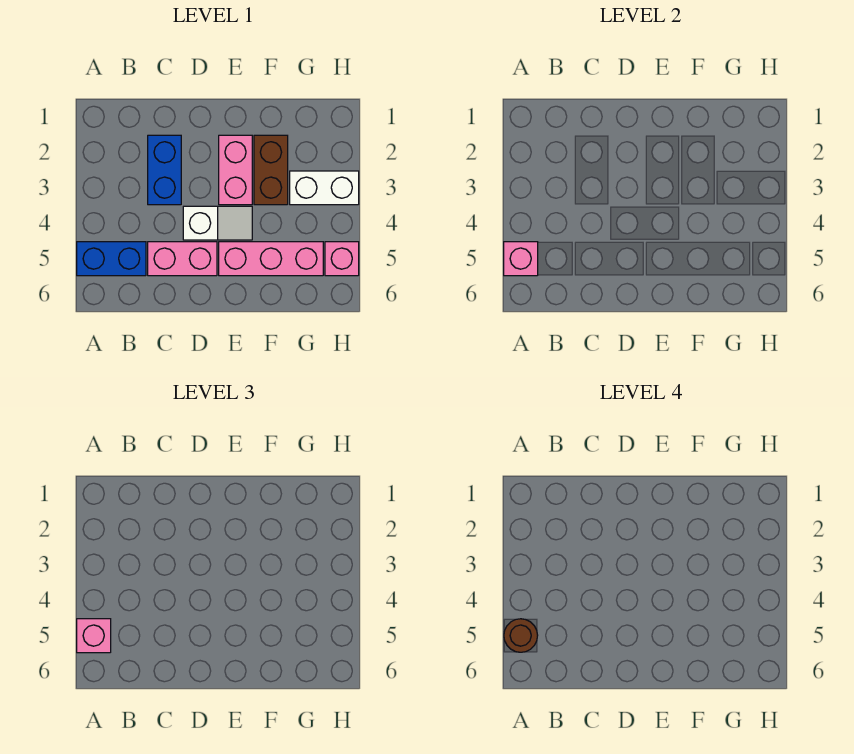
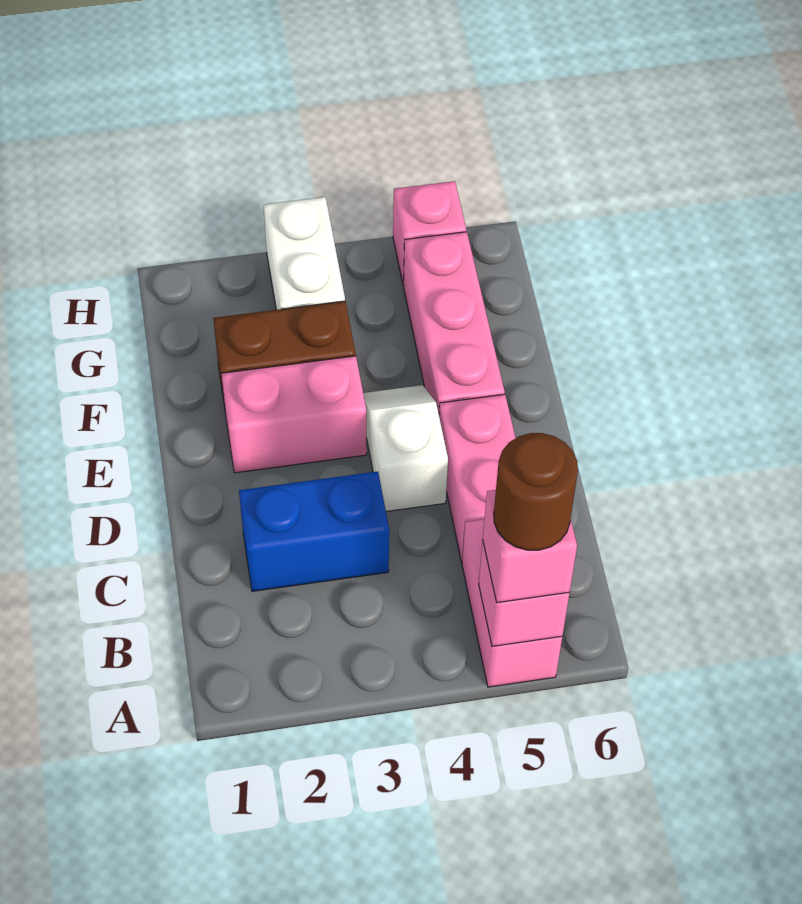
blue 1x2 brick [77,242,146,276] -> pink 1x2 brick [462,519,562,687]

